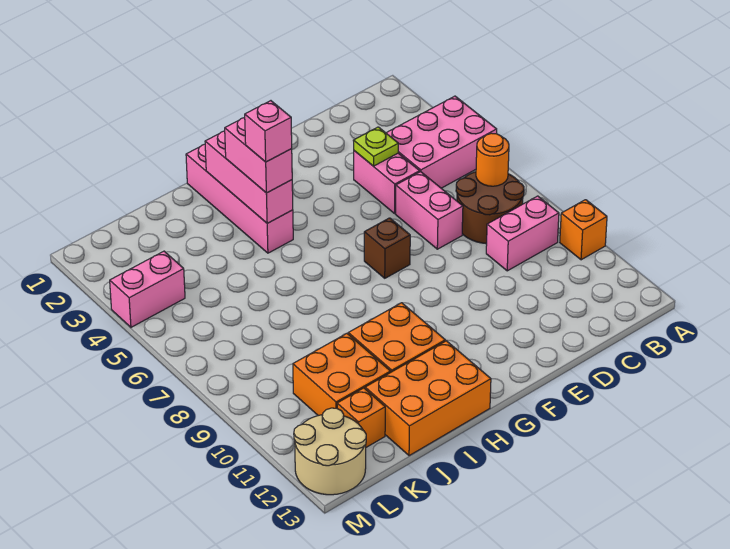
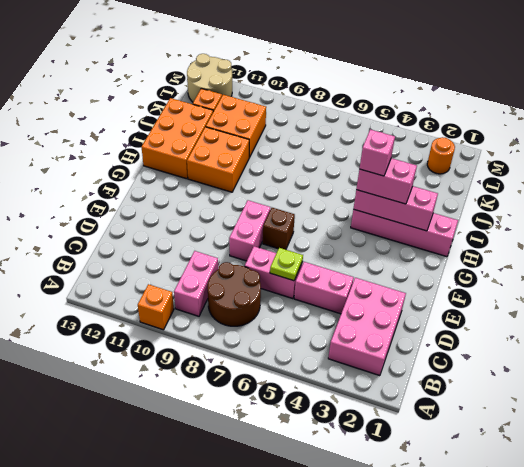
pink 2x3 brick [386,96,497,188] -> pink 2x3 brick moved to [328,278,406,376]
orange 1x1 round brick [476,133,509,186] -> orange 1x1 round brick moved to [427,137,455,174]
lime 1x1 plate [353,127,398,166] -> lime 1x1 plate moved to [270,248,303,281]
pink 1x2 brick [110,251,185,327] -> pink 1x2 brick moved to [229,200,270,261]

